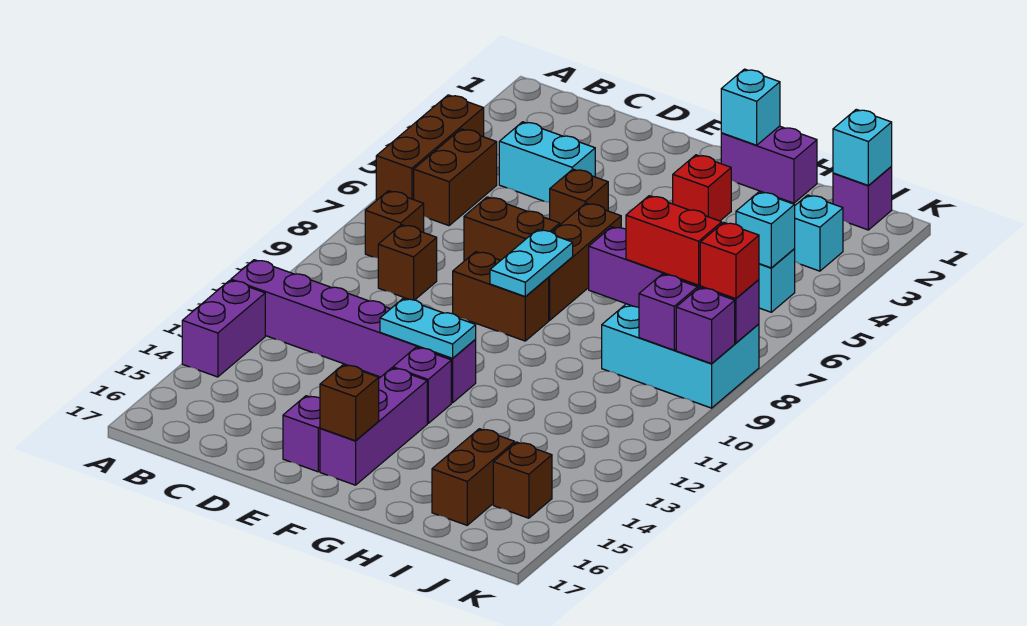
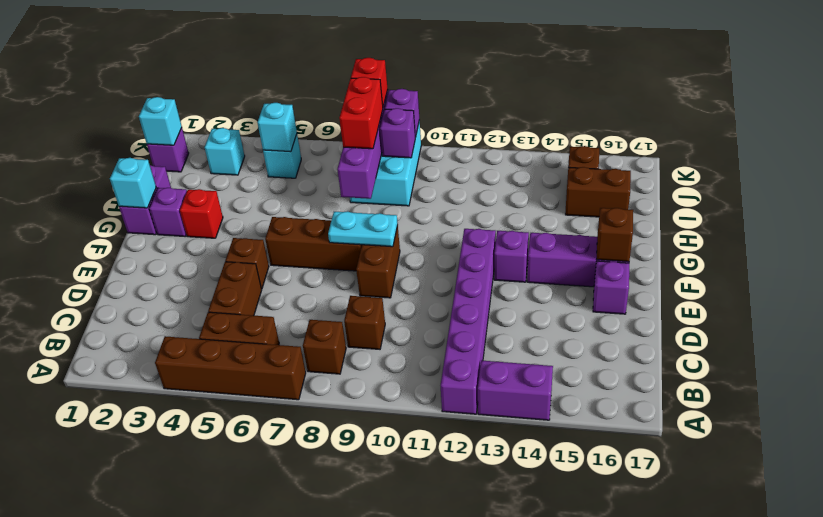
brown 1x3 brick [376,95,484,200] -> brown 1x4 brick [155,336,306,400]
cyan 1x2 brick [499,122,595,203] -> none
brown 1x2 brick [464,197,560,261] -> brown 1x2 brick moved to [208,262,262,316]
cyan 1x2 plate [380,299,476,358] -> none
none -> purple 1x1 brick [149,188,187,236]

